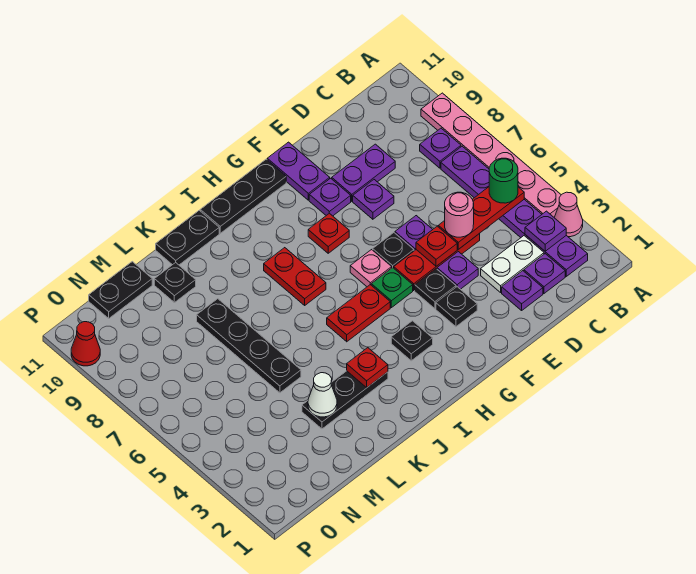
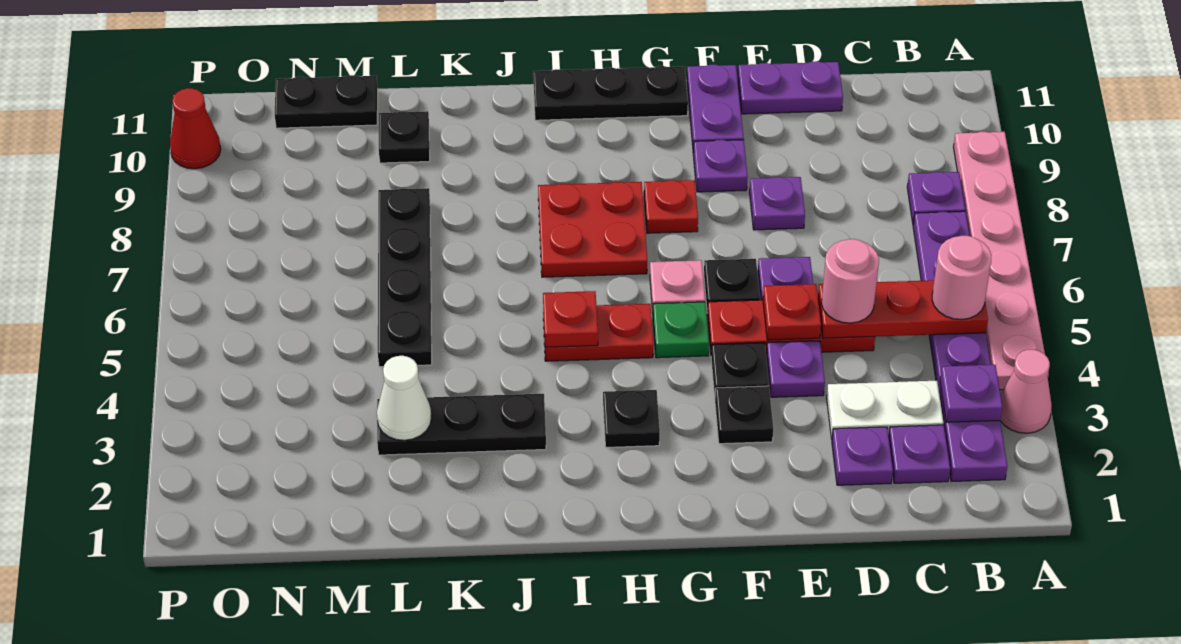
green 1x1 round brick [489,158,518,203] -> pink 1x1 round brick [932,236,992,320]
purple 1x2 plate [332,144,395,201] -> purple 1x2 plate moved to [738,61,843,114]
red 1x2 plate [264,248,326,305] -> red 2x2 plate [538,182,647,277]
red 1x1 plate [347,348,388,387] -> red 1x1 plate moved to [543,291,598,347]
black 1x2 plate [156,210,219,265] -> none

